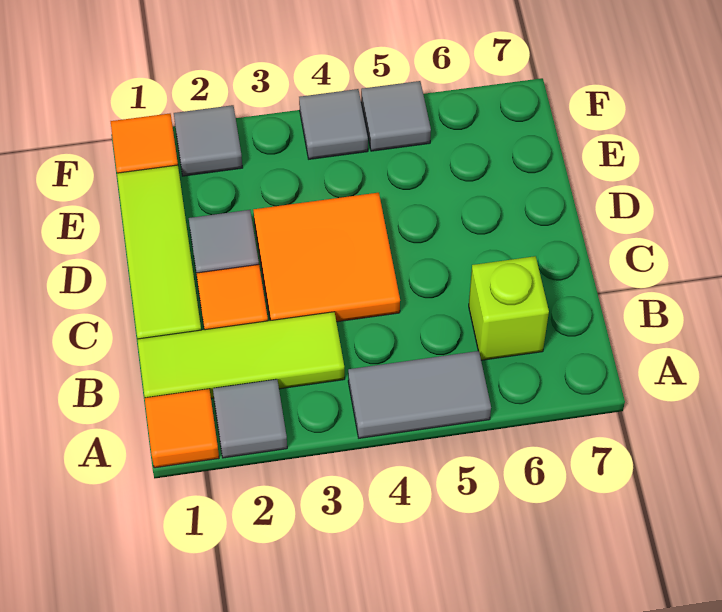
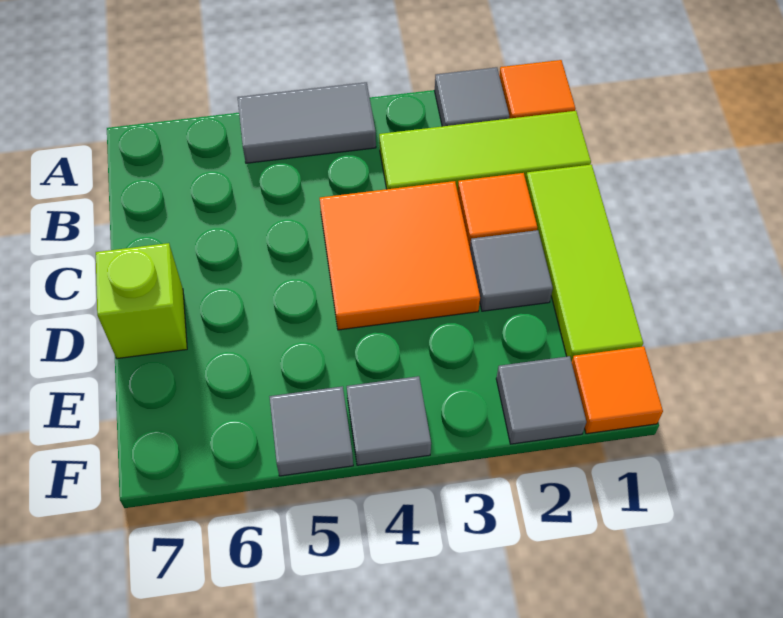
lime 1x1 brick [469,256,549,360] -> lime 1x1 brick moved to [96,243,187,359]

